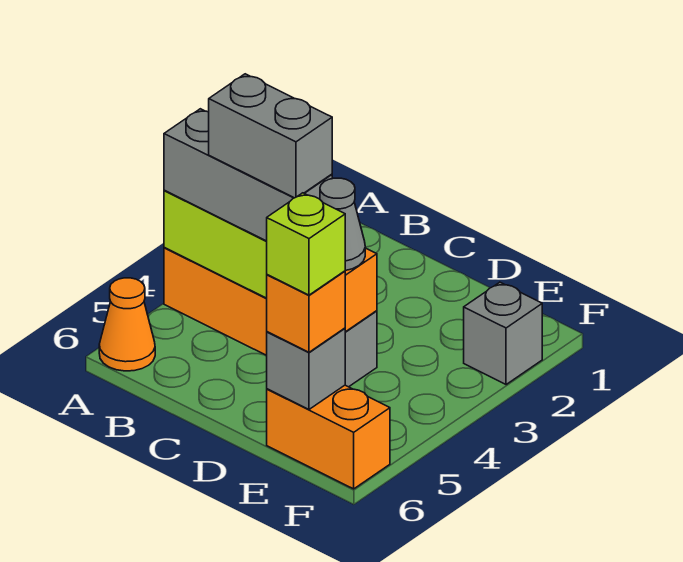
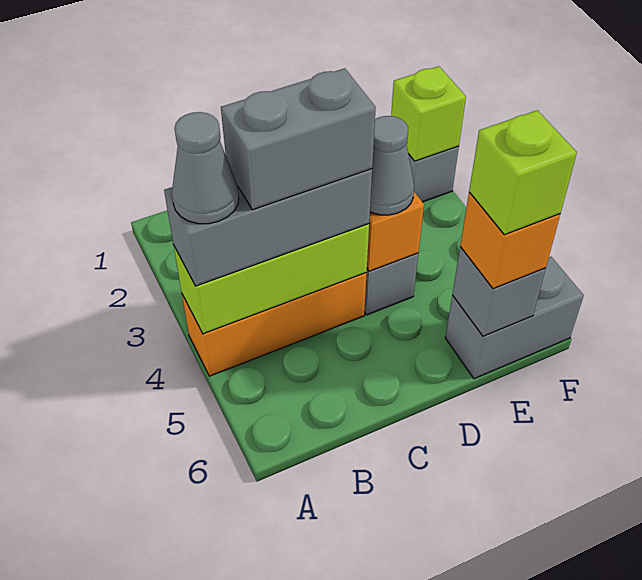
none -> grey 1x1 cone [172,112,239,224]
orange 1x1 cone [99,278,155,371] -> none
orange 1x2 brick [267,385,390,489] -> grey 1x2 brick [445,257,584,379]
none -> lime 1x1 brick [391,66,466,161]

